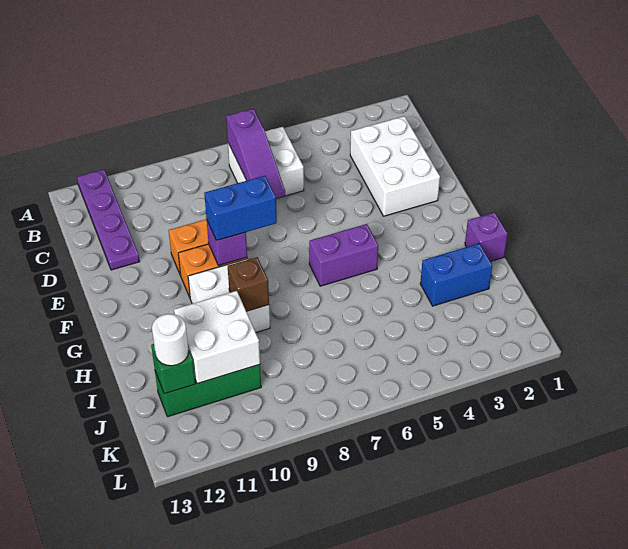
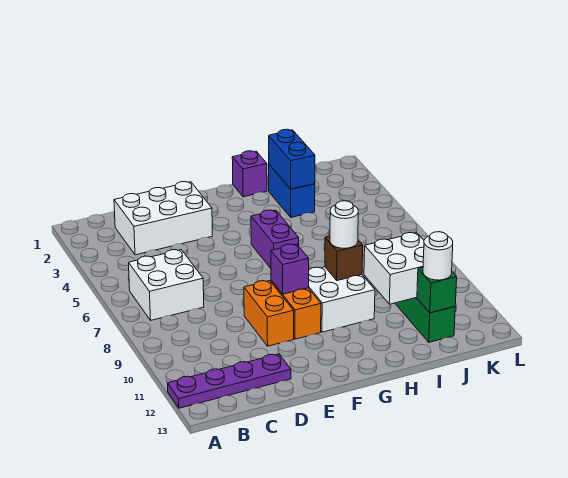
purple 1x3 slope [226,109,285,198] -> none
blue 1x2 brick [204,176,277,241] -> blue 1x2 brick moved to [269,129,315,189]
none -> white 1x1 round brick [330,201,358,248]

